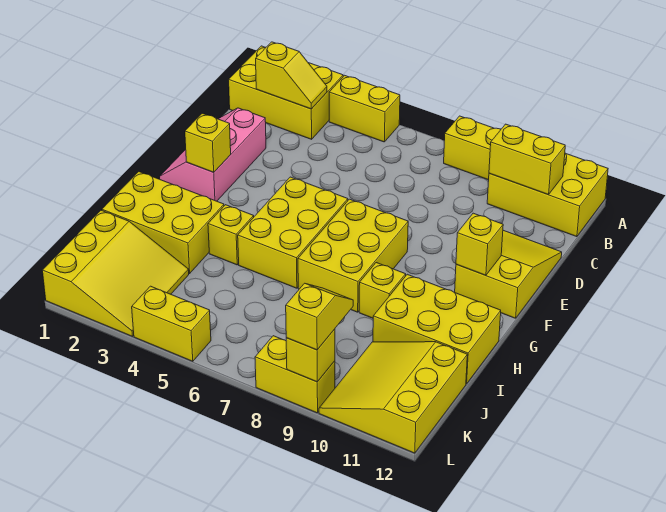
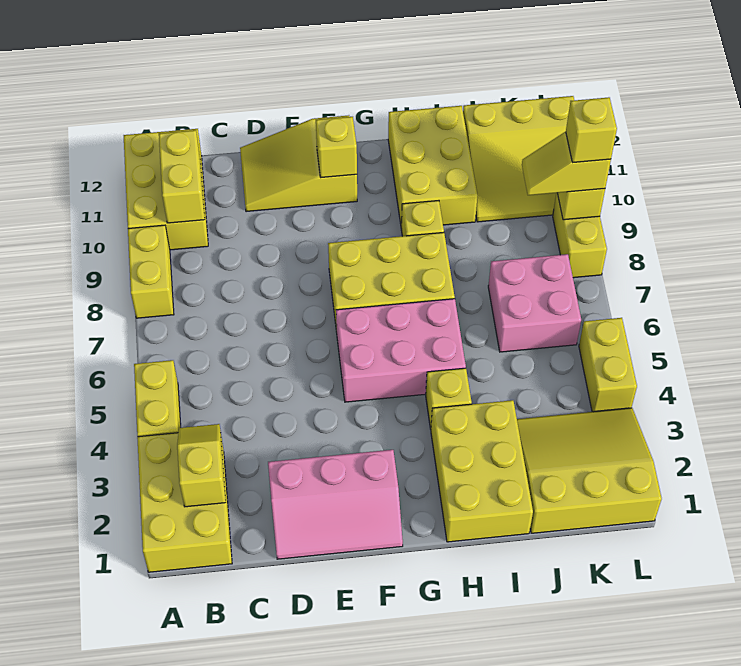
yellow 1x1 brick [185,113,231,172] -> yellow 1x1 brick moved to [566,97,617,163]
yellow 2x3 brick [238,177,348,288] -> pink 2x3 brick [336,299,466,402]
none -> pink 2x2 brick [488,254,581,352]

